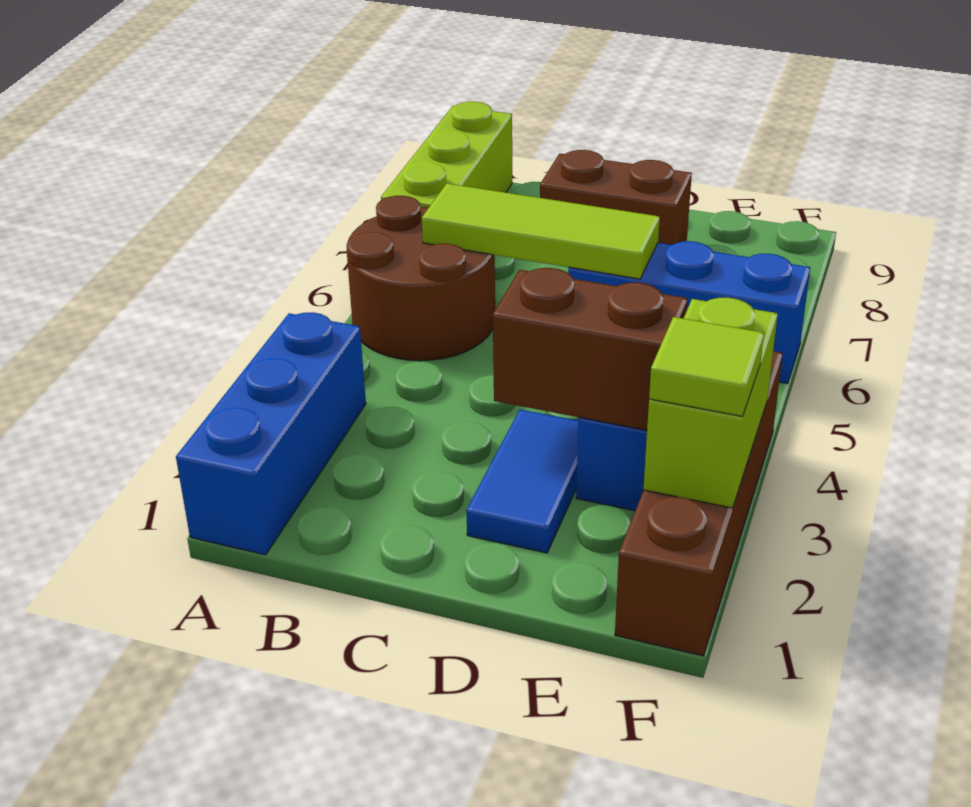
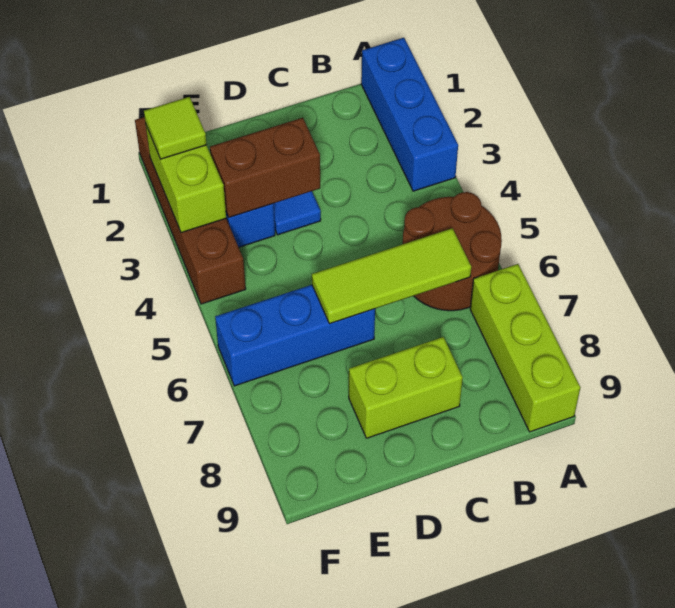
brown 1x2 brick [540,150,692,245] -> lime 1x2 brick [349,337,463,438]

